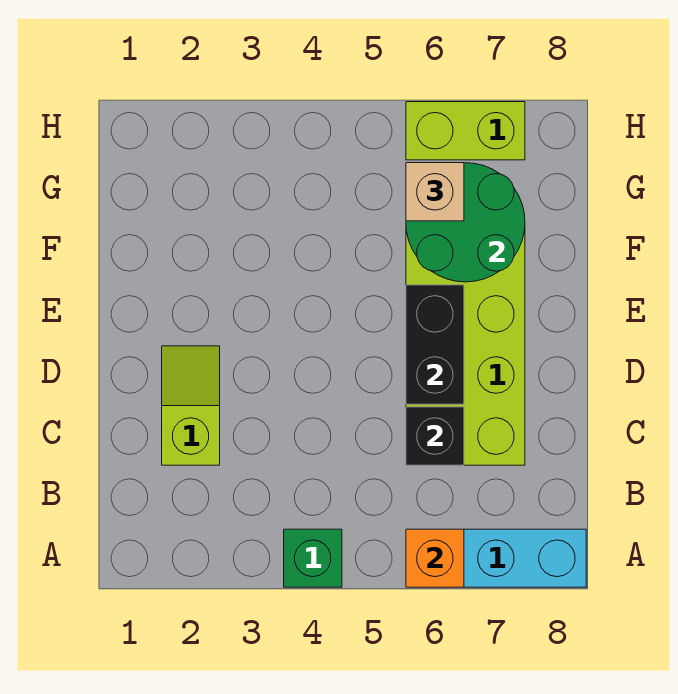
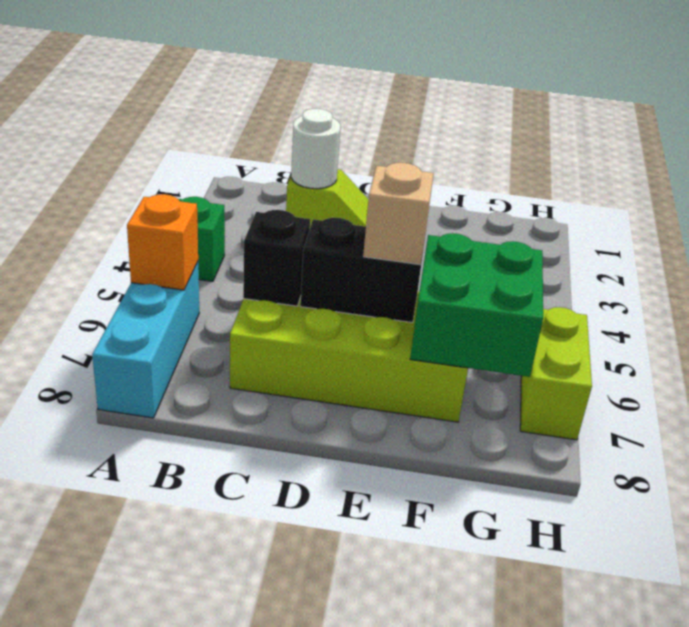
none -> white 1x1 round brick [291,109,340,189]
green 2x2 round brick [406,163,525,282] -> green 2x2 brick [410,233,543,377]
tan 1x1 brick [406,163,464,221] -> tan 1x1 brick moved to [363,163,434,265]

